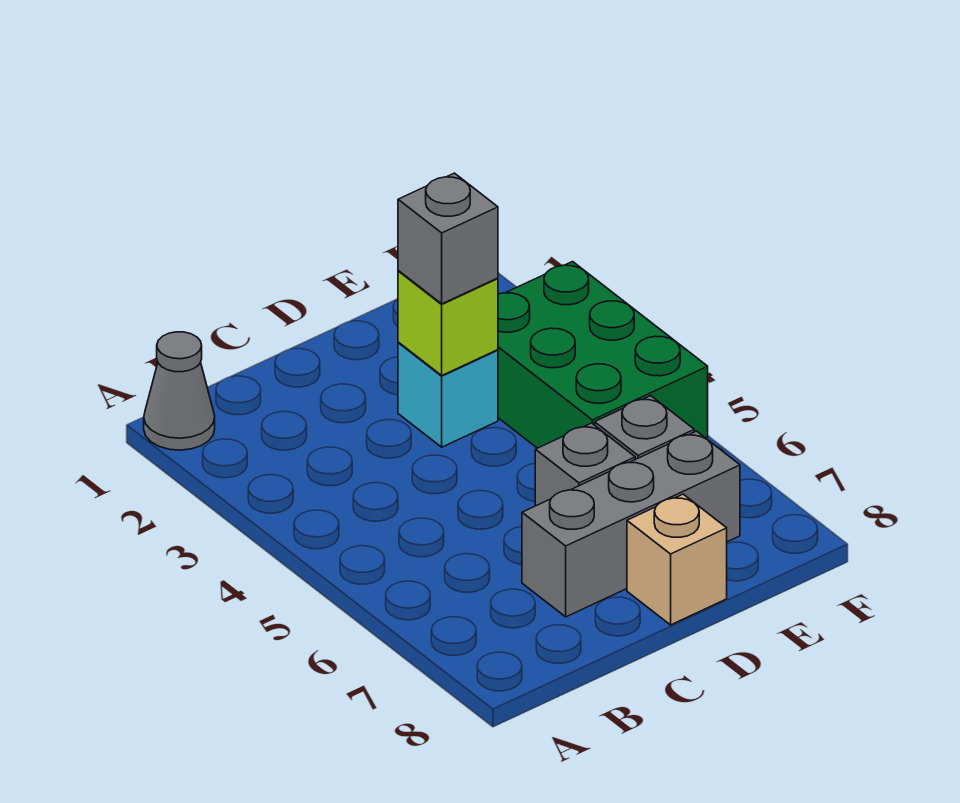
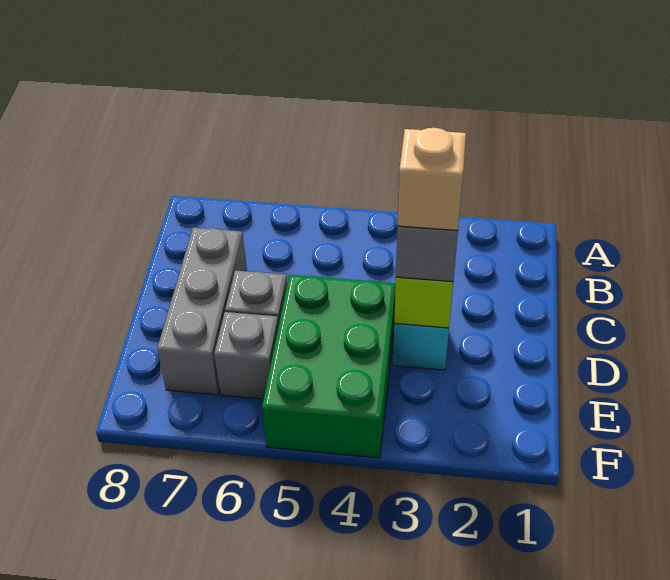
grey 1x1 cone [144,332,215,450] -> none
tan 1x1 brick [627,494,727,625] -> tan 1x1 brick moved to [398,128,466,231]
green 2x3 brick [498,262,708,448] -> green 2x3 brick turned to [262,275,396,458]

